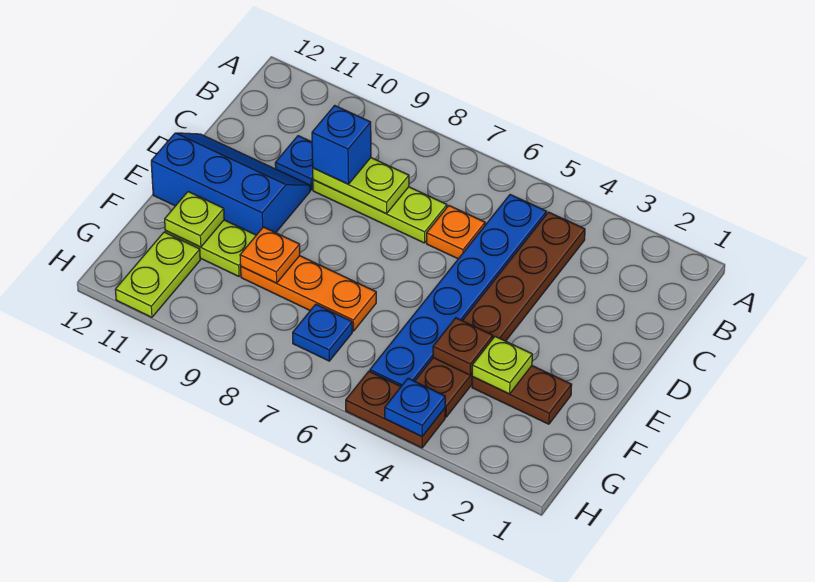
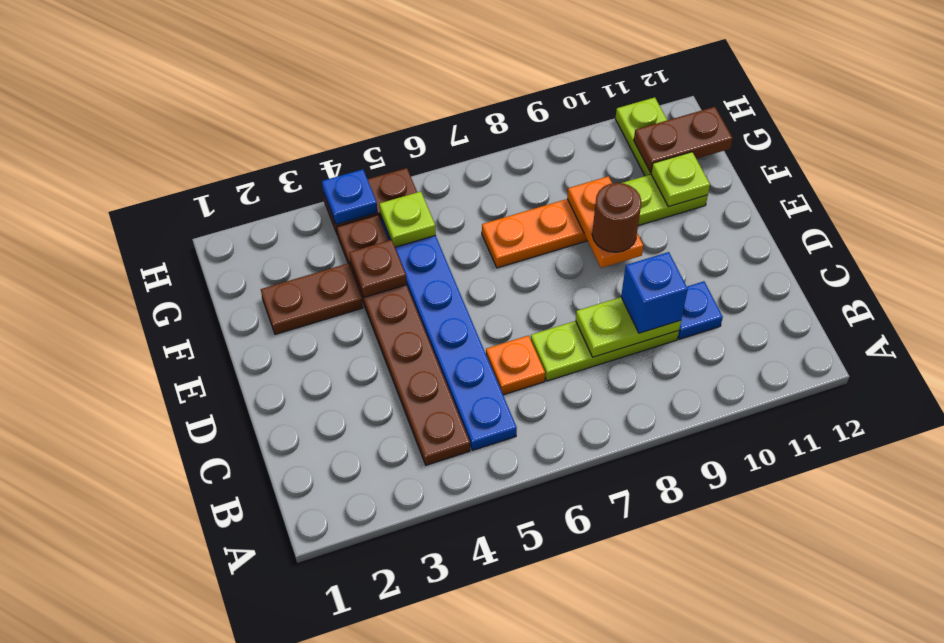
blue 2x3 slope [151,133,310,235] -> none
none -> brown 1x1 round brick [592,183,641,252]
lime 1x1 plate [472,336,532,394] -> lime 1x1 plate moved to [380,192,436,247]
orange 1x1 plate [240,227,300,283] -> orange 1x2 plate [567,176,643,268]
blue 1x1 plate [293,304,352,361] -> none
none -> brown 1x2 plate [634,107,733,172]

